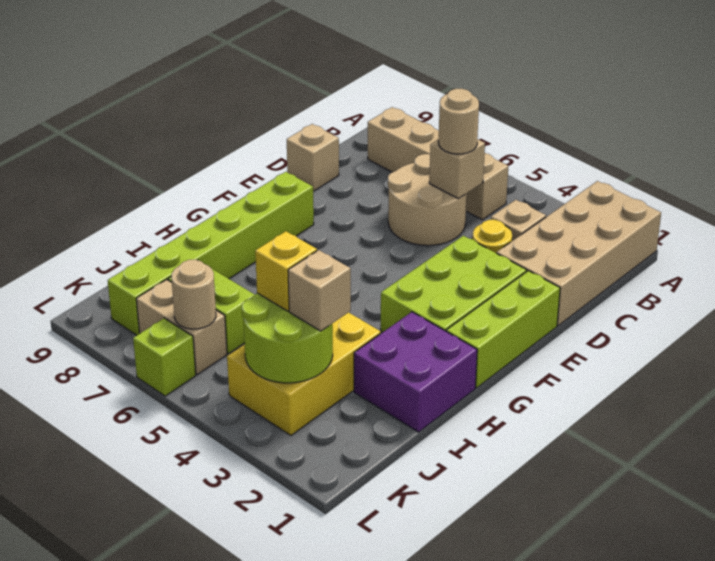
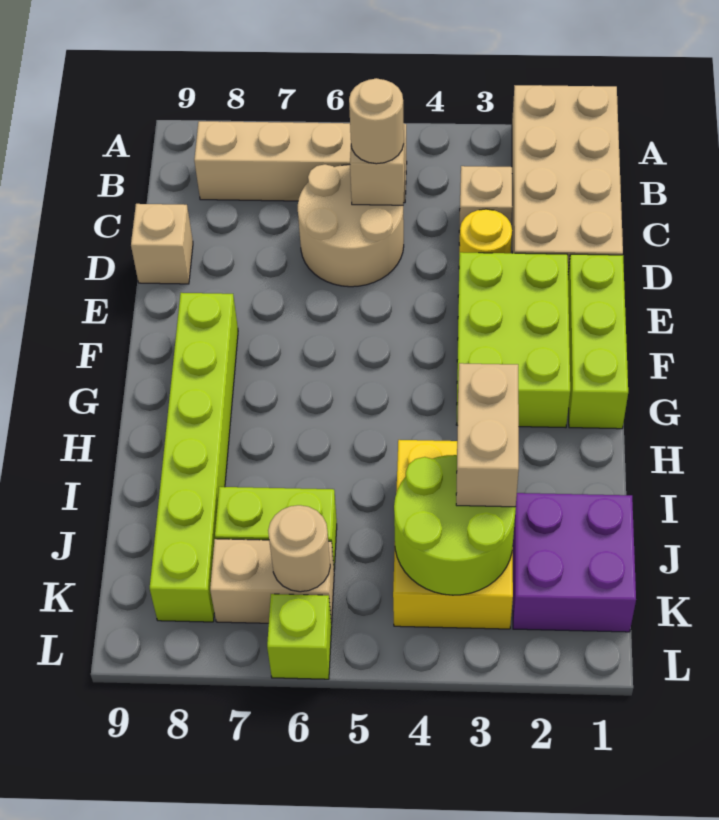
purple 2x2 brick [354,312,477,432] -> purple 2x2 brick moved to [513,493,636,632]
tan 1x1 brick [288,250,351,331] -> tan 1x2 brick [456,363,519,507]
yellow 1x1 brick [255,231,317,311] -> none

